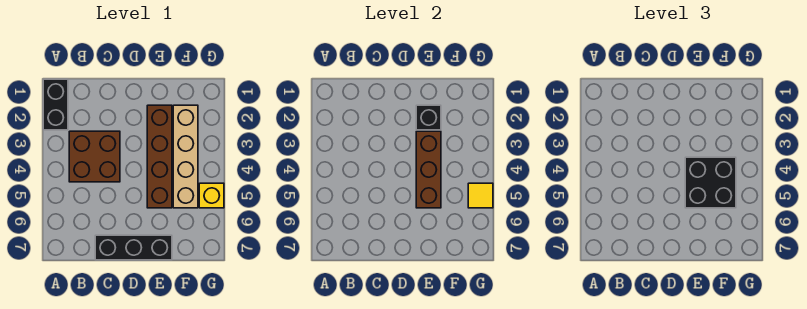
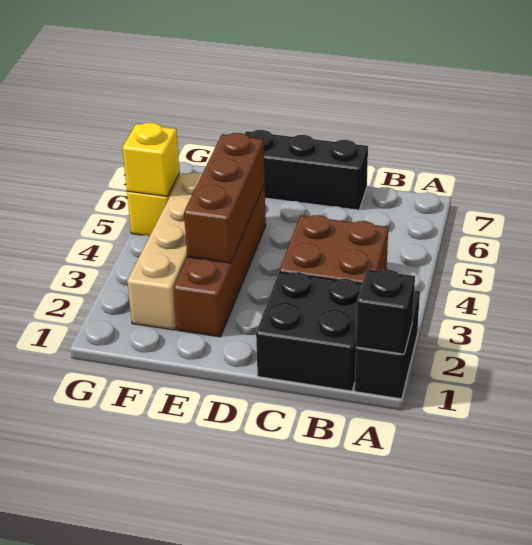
black 1x1 brick [416,105,441,130] -> black 1x1 brick moved to [356,269,415,354]
black 2x2 brick [685,157,736,208] -> black 2x2 brick moved to [256,272,362,391]
yellow 1x1 tile [468,183,493,208] -> yellow 1x1 brick [122,123,180,196]

